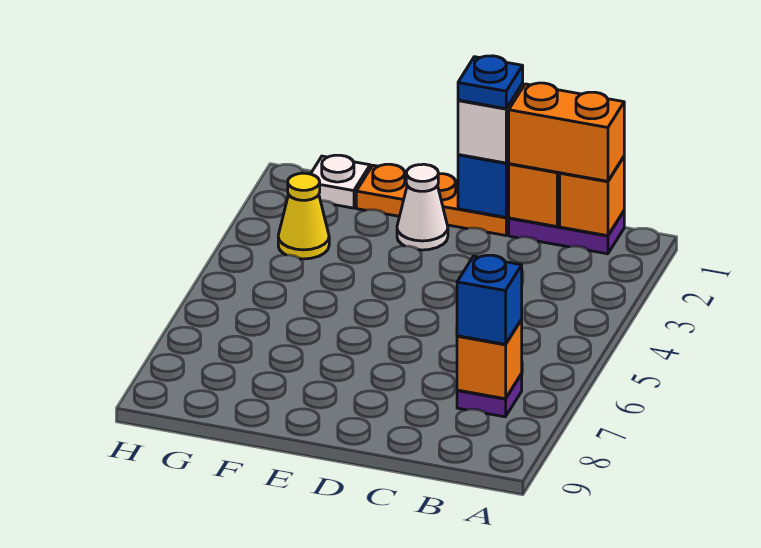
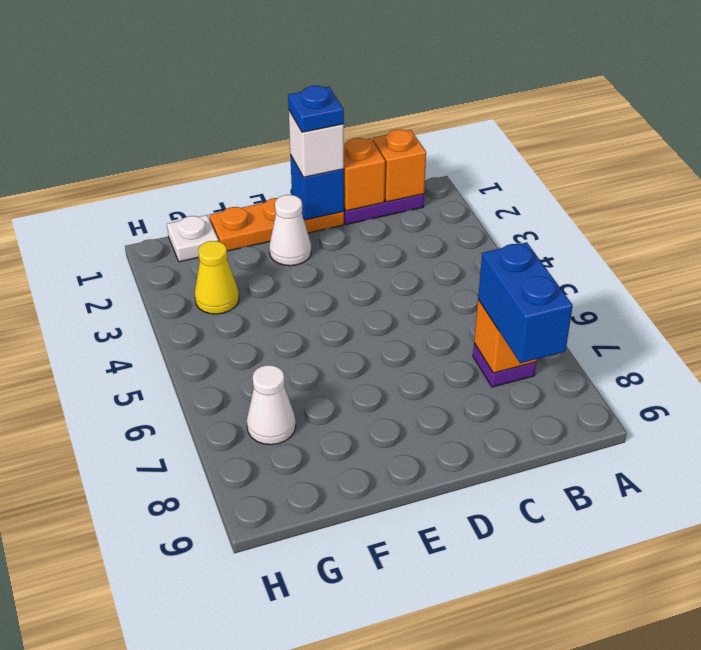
orange 1x2 brick [509,83,624,181] -> none
blue 1x1 brick [457,255,522,344] -> blue 1x2 brick [478,242,573,363]
none -> white 1x1 cone [247,365,296,445]

